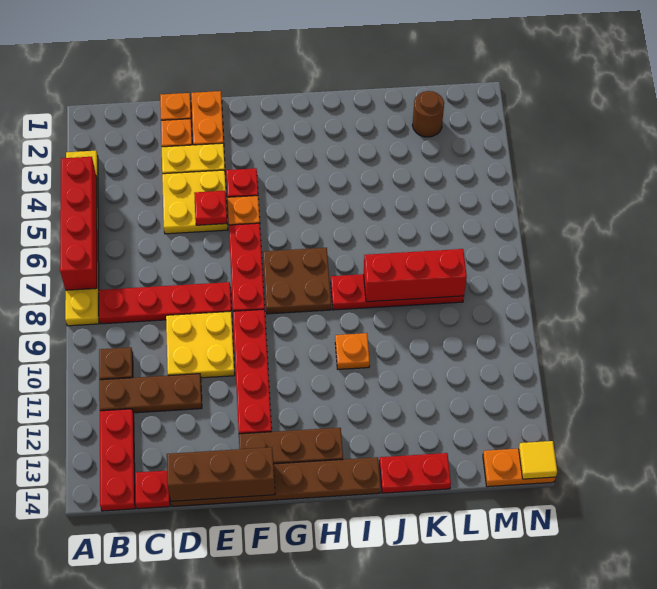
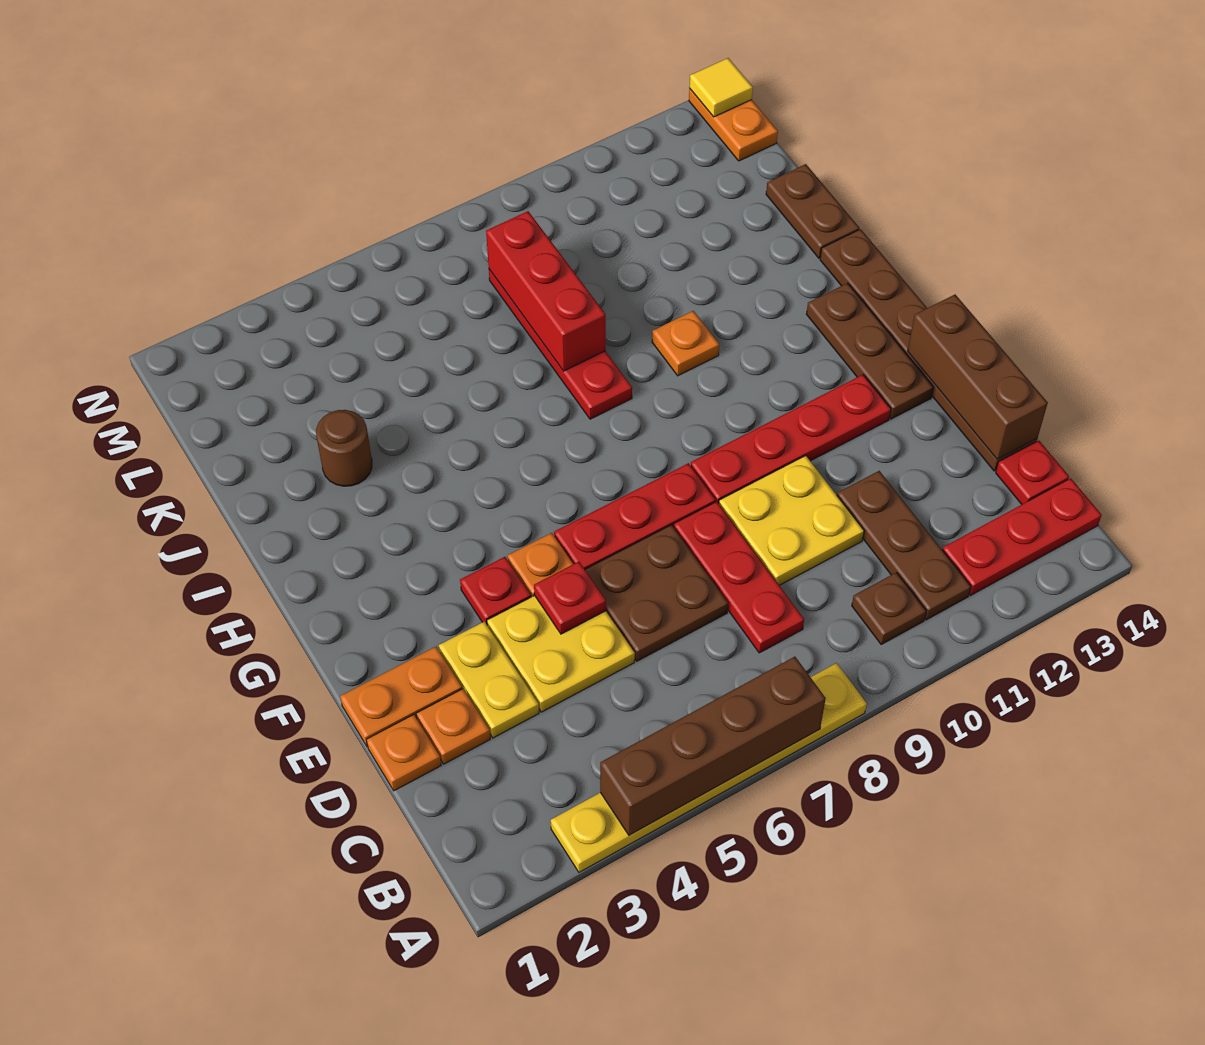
red 1x4 brick [60,157,97,290] -> brown 1x4 brick [600,657,826,835]
red 1x4 plate [99,282,232,324] -> red 1x3 plate [674,502,804,653]
brown 2x2 plate [263,248,331,314] -> brown 2x2 plate moved to [585,525,728,661]
red 1x2 plate [379,453,451,493] -> brown 1x2 plate [766,164,859,258]
brown 1x1 round brick [412,91,444,137] -> brown 1x1 round brick moved to [316,410,372,486]

